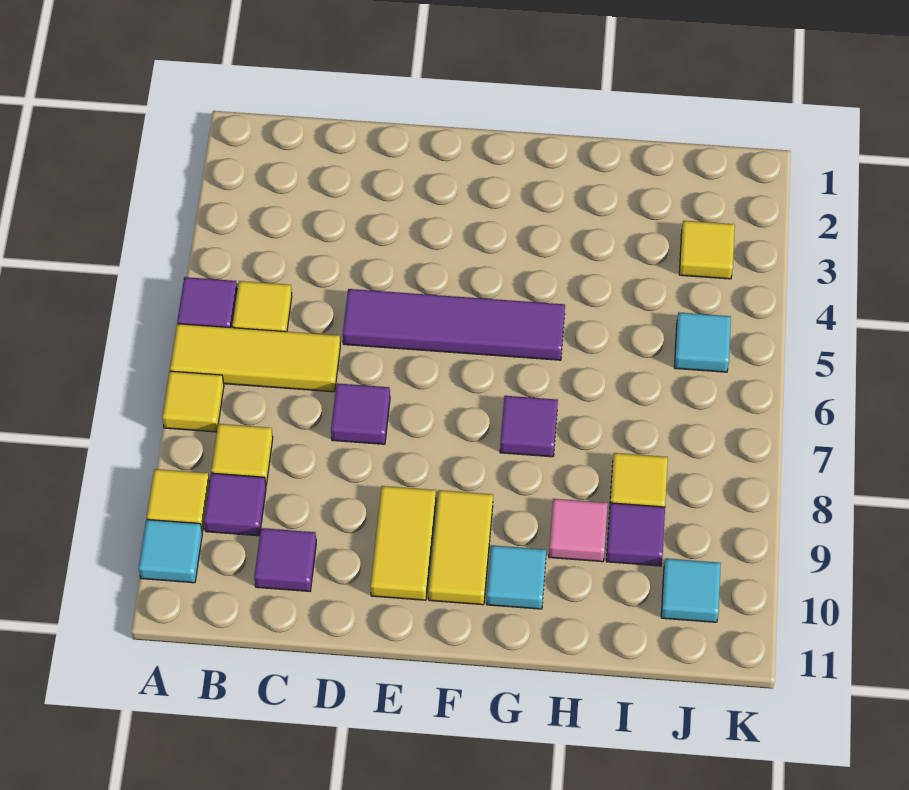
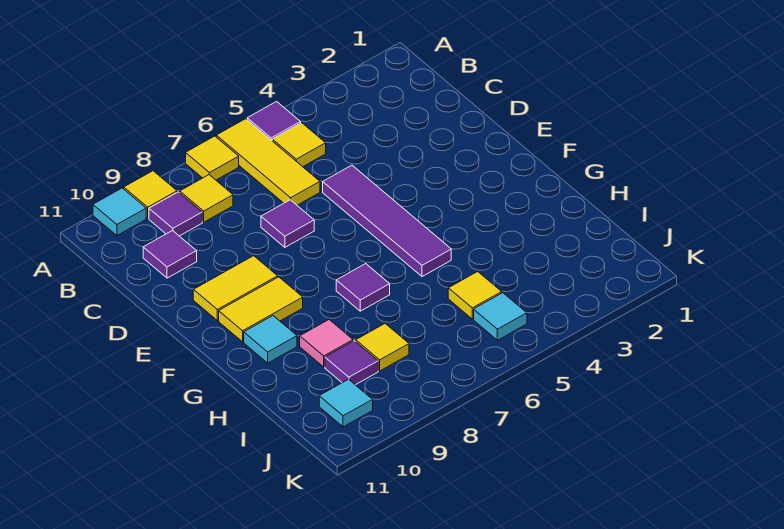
yellow 1x1 tile [679,221,735,279] -> yellow 1x1 tile moved to [448,272,502,319]

